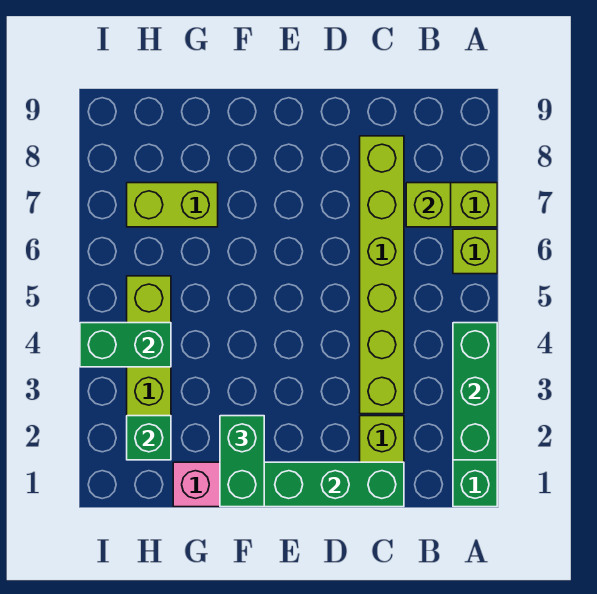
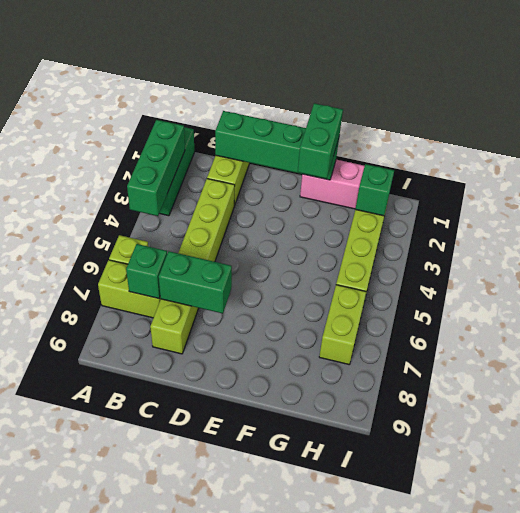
lime 1x1 brick [406,183,451,227] -> green 1x1 brick [126,244,167,299]
lime 1x2 brick [127,183,218,227] -> lime 1x2 brick turned to [319,285,366,365]
green 1x2 brick [80,323,171,367] -> green 1x2 brick moved to [159,251,232,314]

